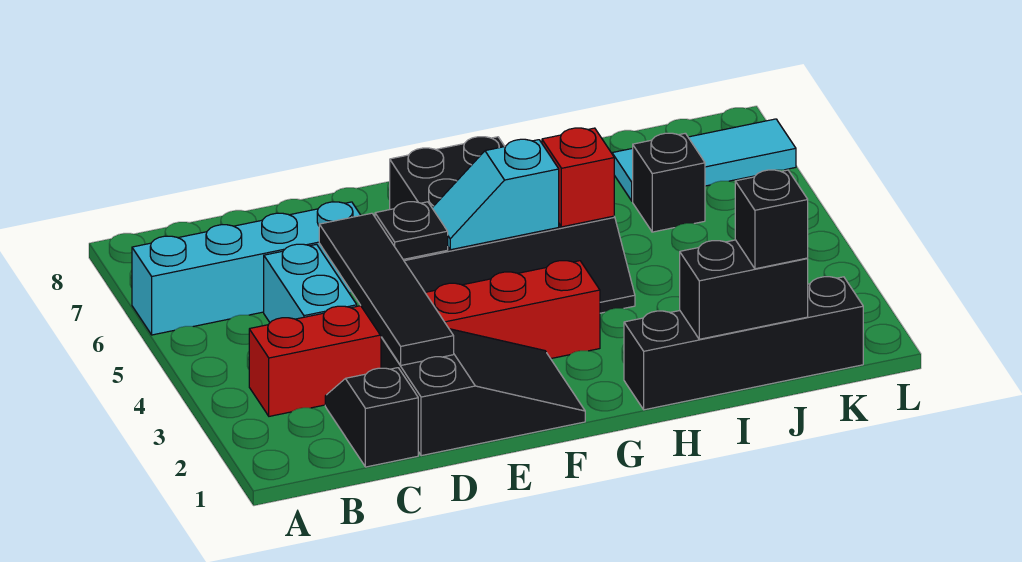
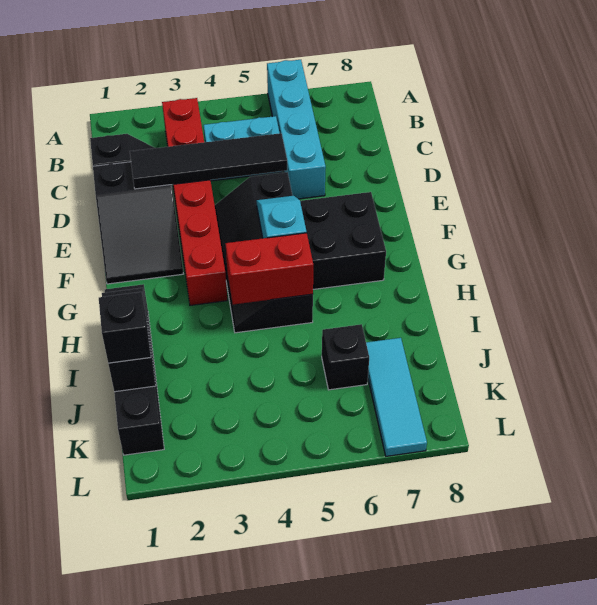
black 1x1 plate [375,202,448,259] -> none
red 1x1 brick [542,128,614,227] -> red 1x2 brick [225,233,313,305]

